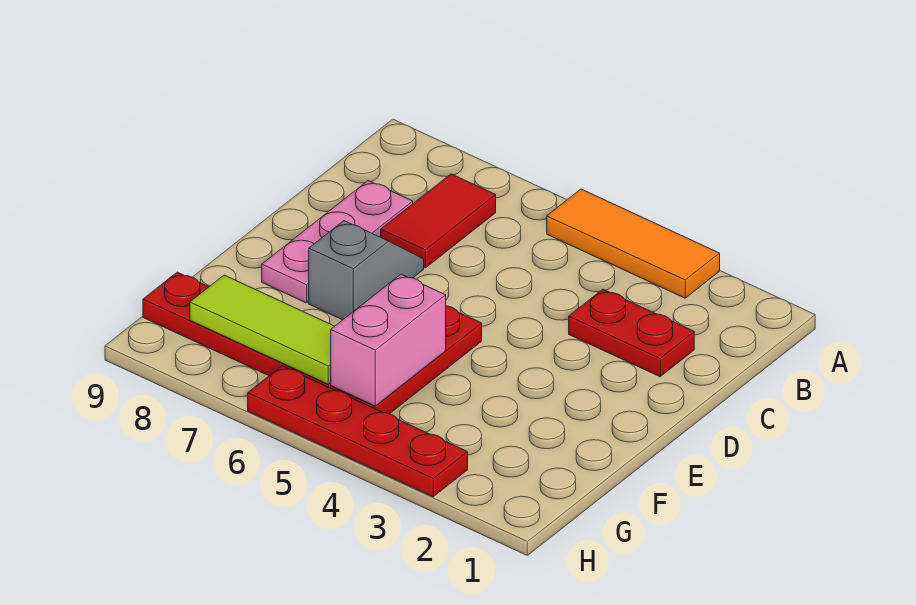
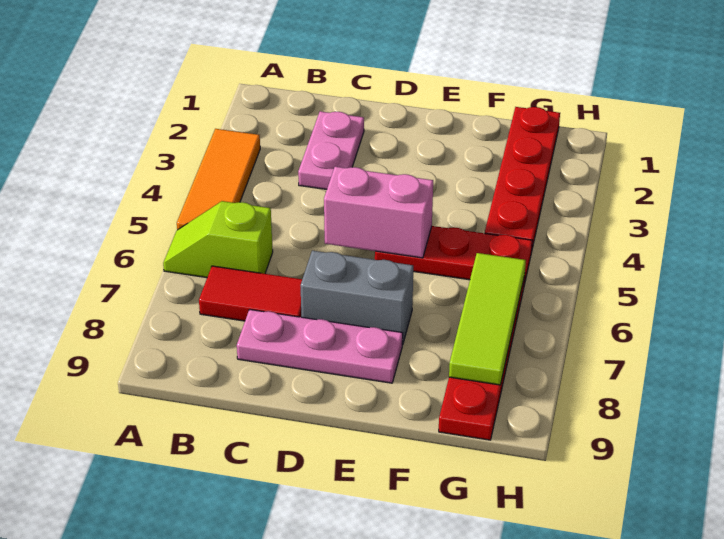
none -> lime 1x2 slope [163,201,273,278]
red 1x2 plate [569,289,694,377] -> pink 1x2 plate [298,111,364,189]
grey 1x2 slope [309,221,424,320] -> grey 1x2 brick [301,251,413,345]
pink 1x2 brick [331,274,446,406] -> pink 1x2 brick moved to [324,167,433,258]
red 1x4 plate [248,366,468,497] -> red 1x4 plate moved to [485,107,560,253]

